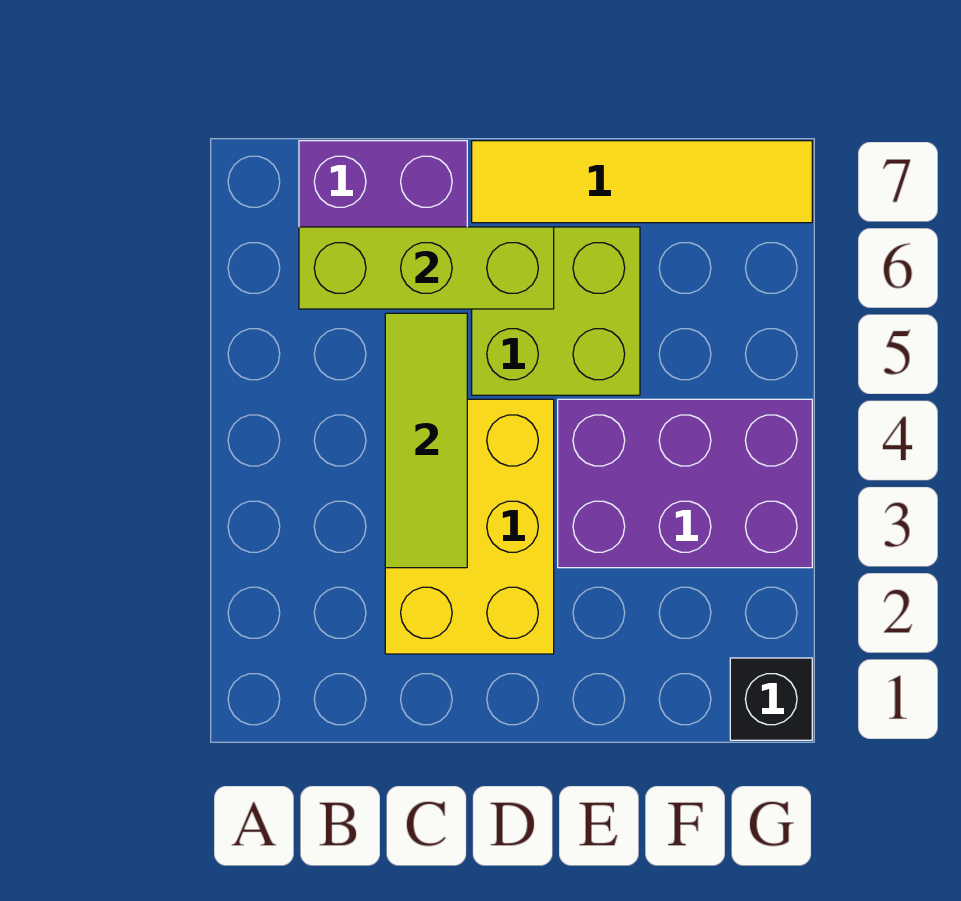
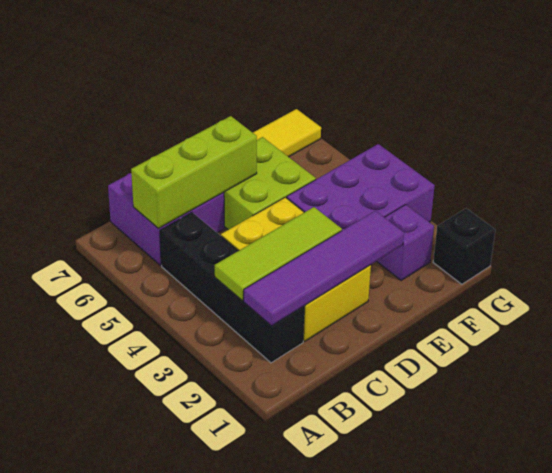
none -> black 1x4 brick [160,212,304,363]
none -> purple 1x4 tile [244,211,404,326]
lime 1x3 tile [385,313,467,568] -> lime 1x3 tile turned to [215,207,342,300]
none -> purple 1x1 brick [377,205,434,281]

